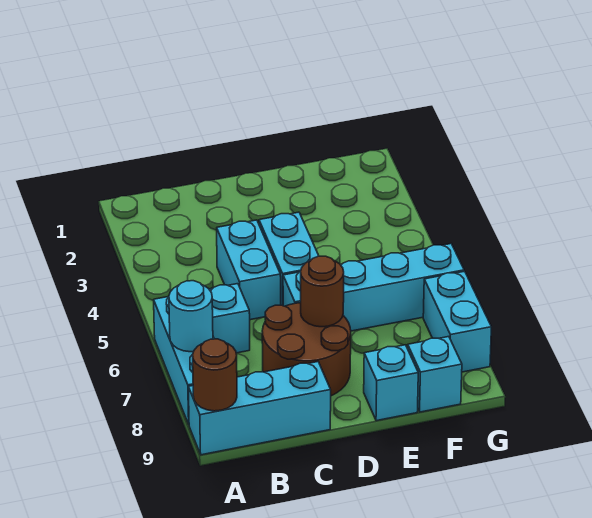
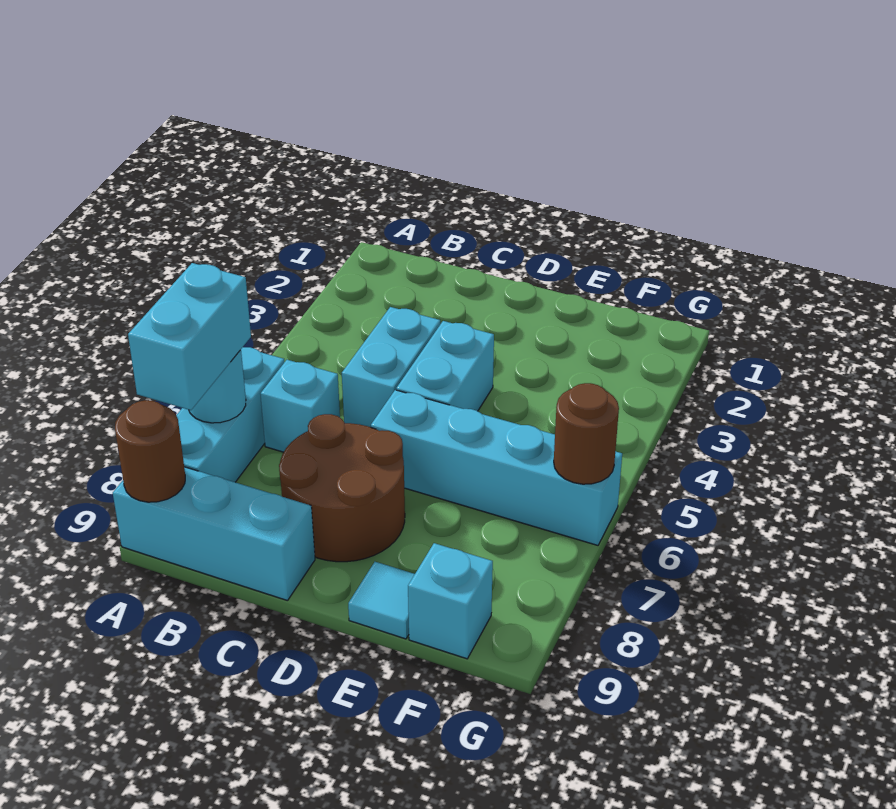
brown 1x1 round brick [301,256,344,327] -> brown 1x1 round brick moved to [554,383,619,484]
cyan 1x1 brick [364,345,418,421] -> cyan 1x1 tile [348,562,415,639]
cyan 1x2 brick [423,271,491,372] -> cyan 1x2 brick moved to [128,263,251,410]

